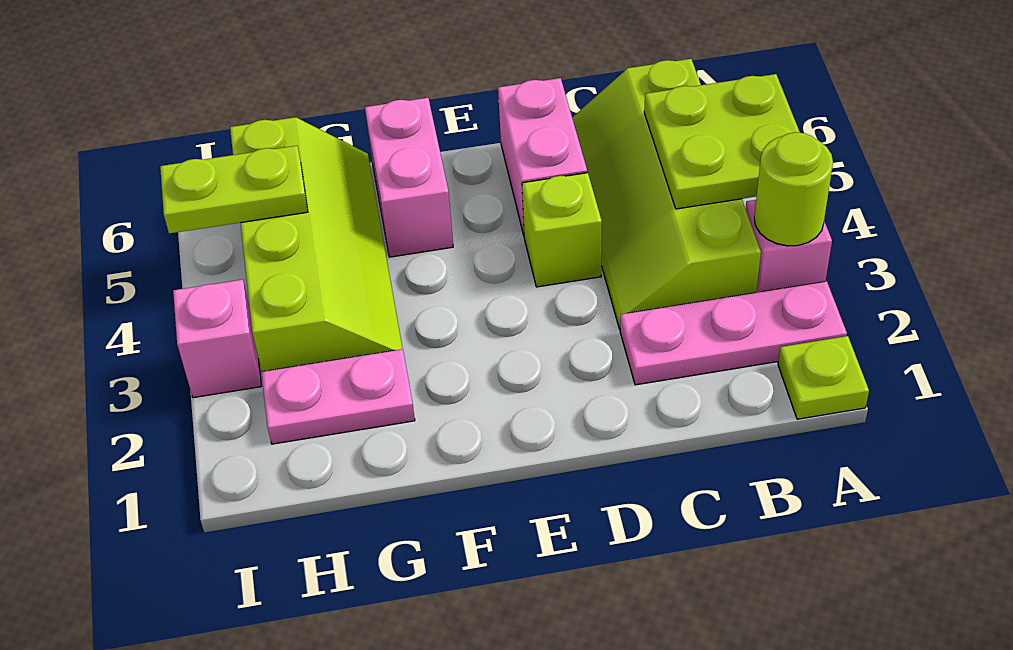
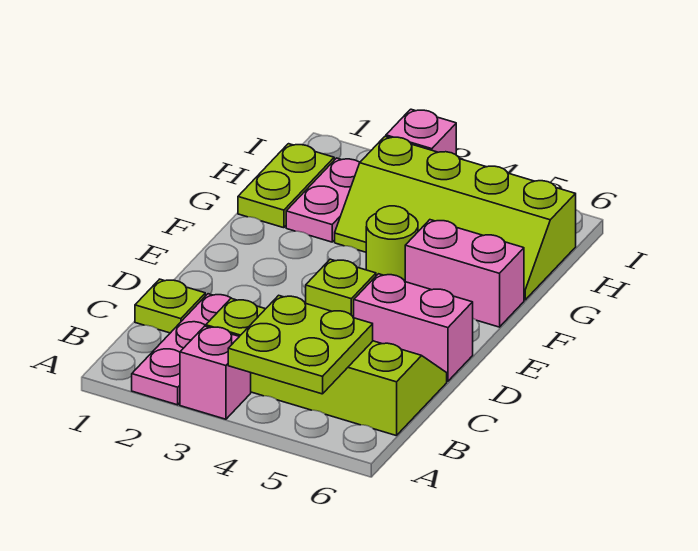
lime 1x1 plate [778,336,869,419] -> lime 1x1 plate moved to [135,279,205,333]
lime 1x1 round brick [754,132,833,246] -> lime 1x1 round brick moved to [366,206,418,281]
lime 1x2 plate [160,146,308,233] -> lime 1x2 plate moved to [238,144,334,228]

